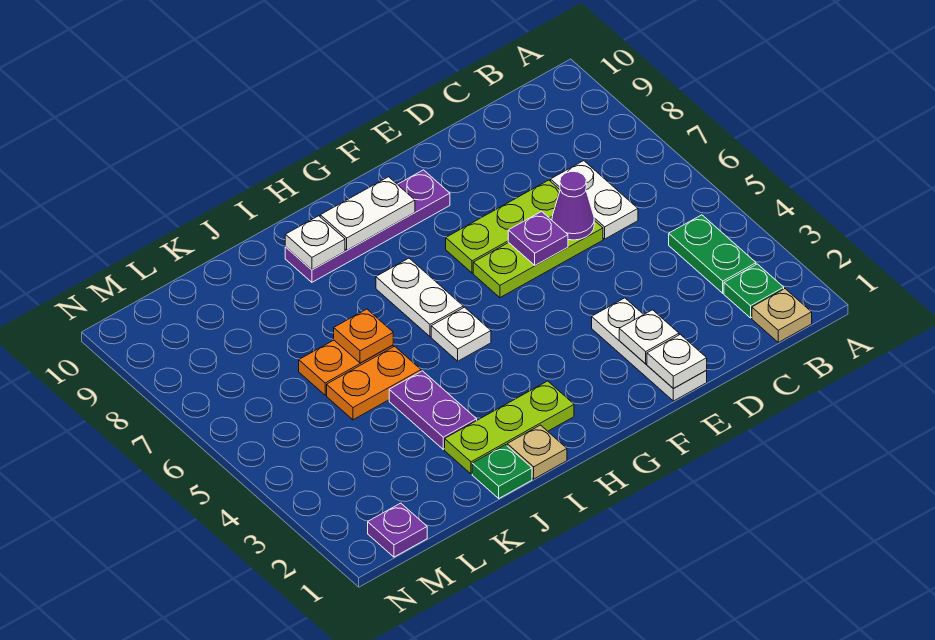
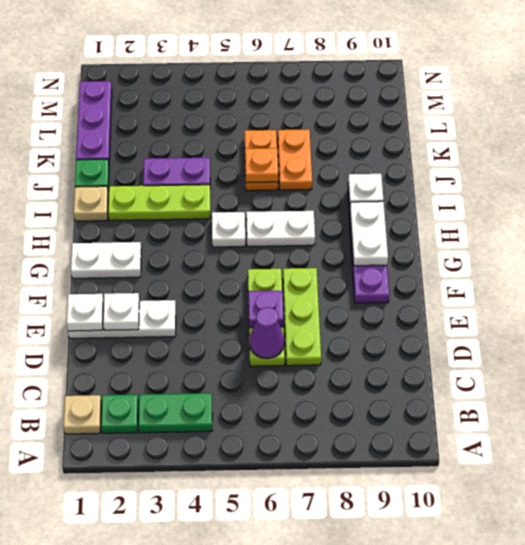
white 1x2 plate [551,161,638,239] -> white 1x2 plate moved to [71,242,141,278]
lime 1x3 plate [445,381,574,474] -> lime 1x3 plate turned to [108,185,211,221]
orange 1x2 plate [327,346,421,420] -> orange 1x2 plate moved to [278,129,312,190]
purple 1x1 plate [368,503,427,557] -> purple 1x3 plate [76,81,112,161]

